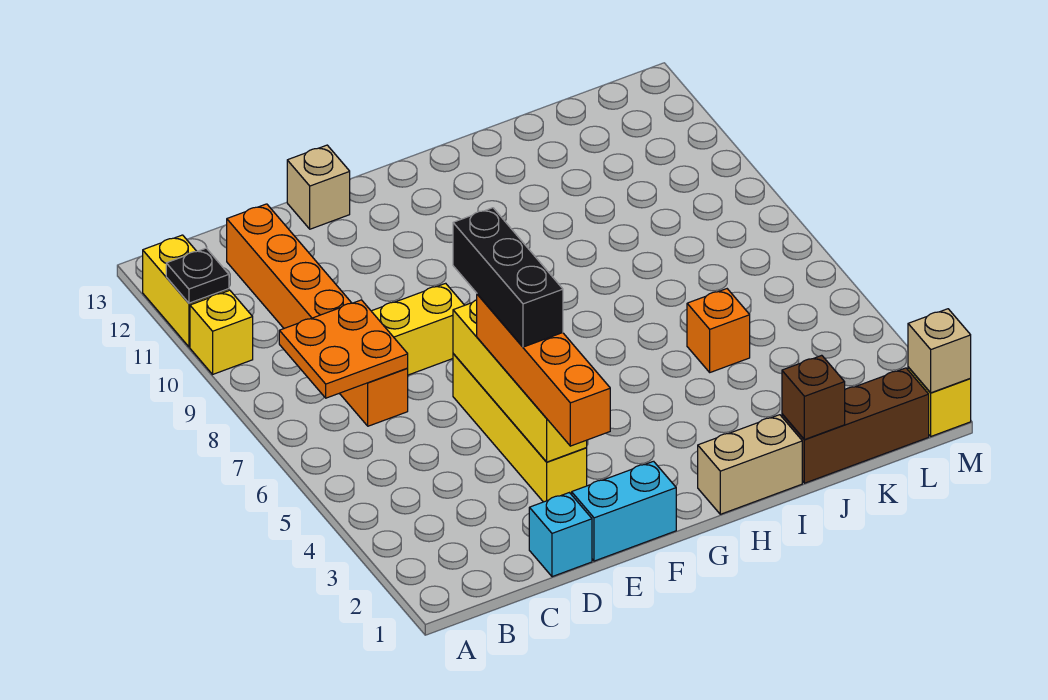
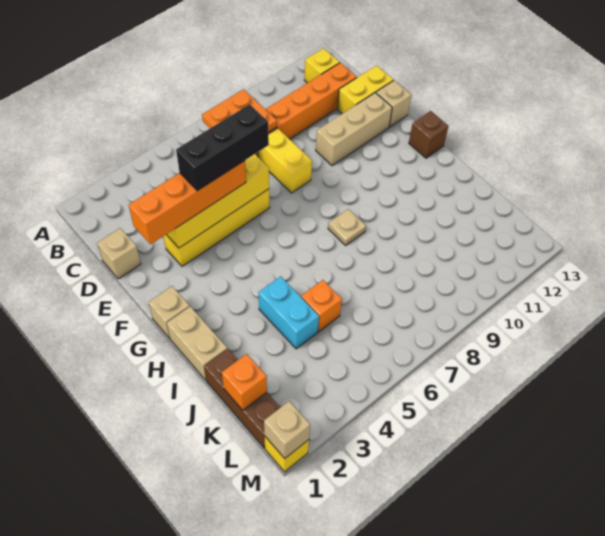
yellow 1x1 brick [190,290,253,374] -> yellow 1x1 brick moved to [305,48,340,83]
yellow 1x2 brick [143,235,229,347] -> yellow 1x2 brick moved to [338,65,393,114]
black 1x1 plate [166,248,229,303] -> none
cyan 1x1 brick [529,493,592,577] -> tan 1x1 brick [97,228,141,279]
cyan 1x2 brick [572,461,676,561] -> cyan 1x2 brick moved to [259,276,319,349]
none -> tan 1x3 brick [316,93,392,166]
none -> tan 1x1 brick [149,286,190,338]
none -> tan 1x1 plate [328,209,366,245]
brown 1x1 brick [782,355,845,440] -> brown 1x1 brick moved to [409,111,448,158]
none -> orange 1x1 brick [222,354,267,410]

